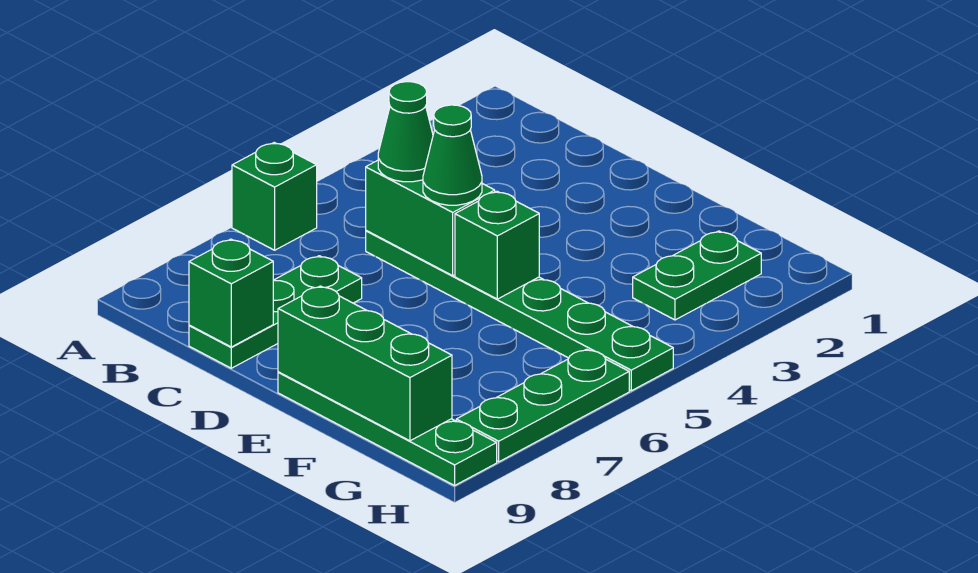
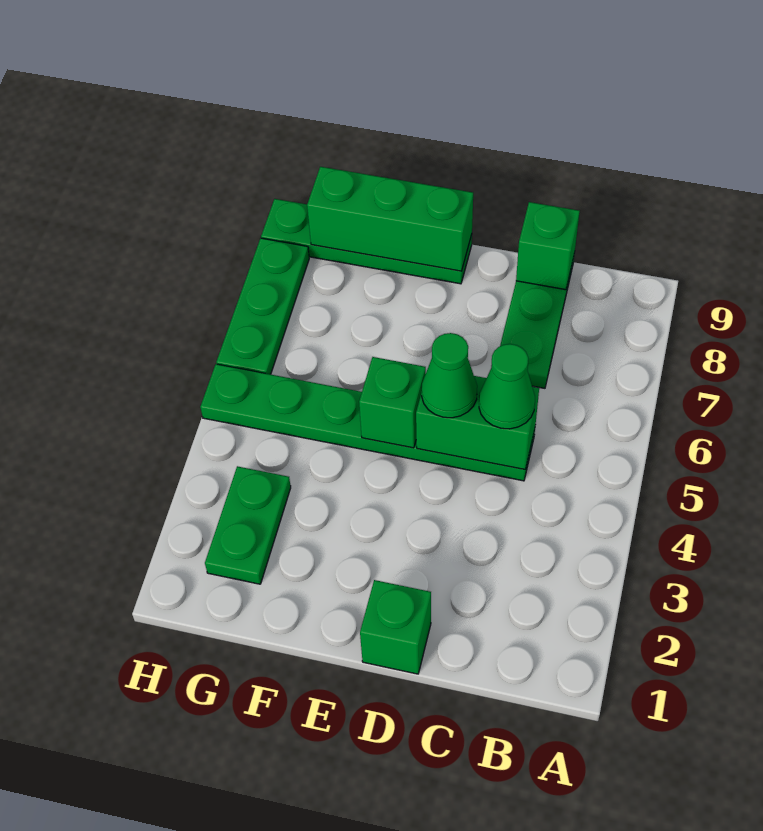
green 1x1 brick [232,143,317,250] -> green 1x1 brick moved to [360,580,431,674]

